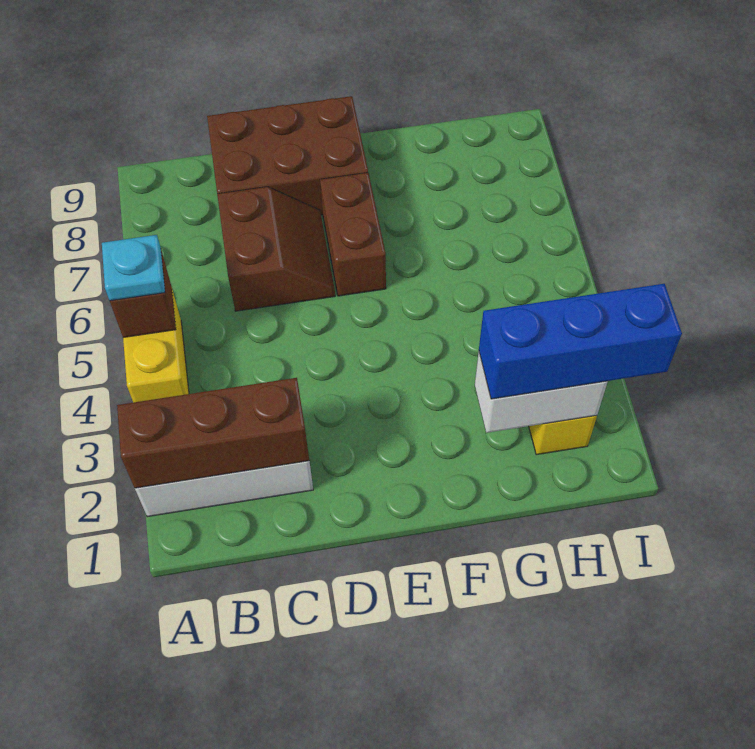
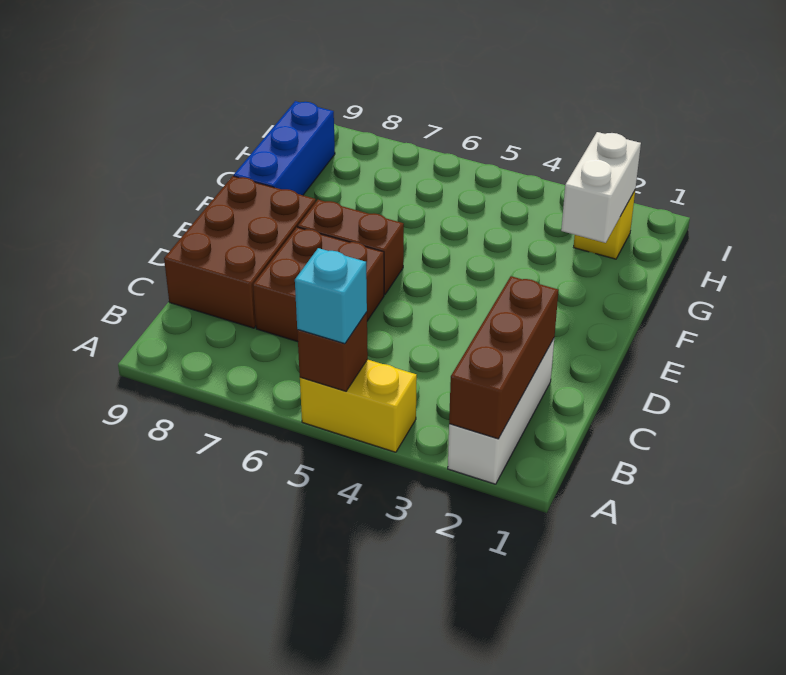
cyan 1x1 plate [102,235,165,301] -> cyan 1x1 brick [295,248,367,344]
brown 2x2 slope [217,187,335,311] -> brown 2x2 brick [253,227,384,342]
blue 1x3 brick [479,284,682,399] -> blue 1x3 brick moved to [234,101,335,195]

